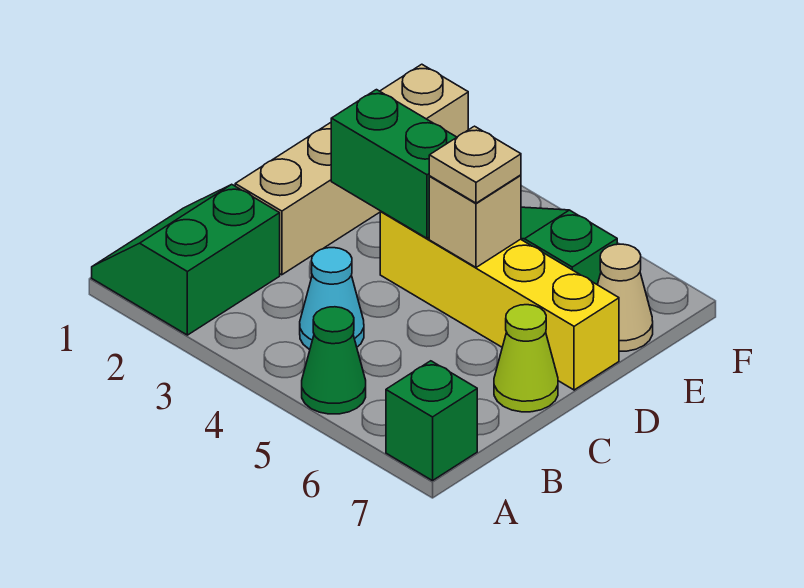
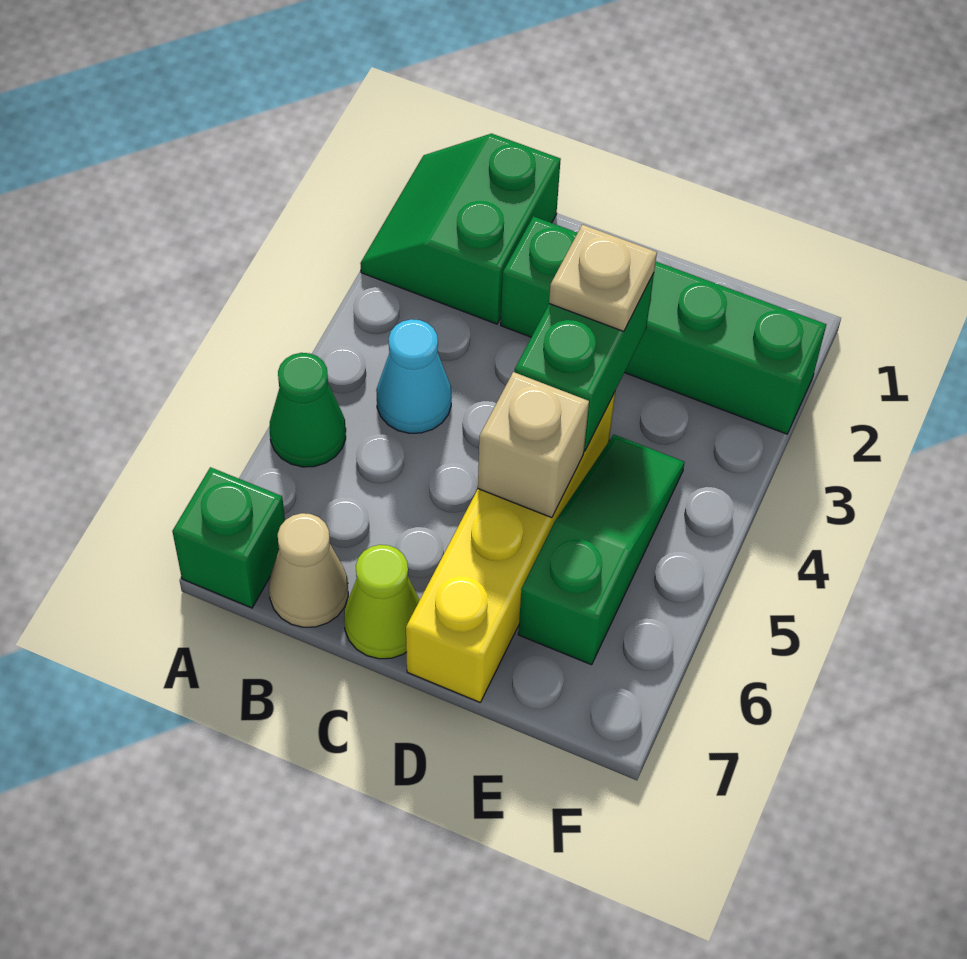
green 2x2 slope [92,184,280,335] -> green 2x2 slope turned to [360,134,561,324]
tan 1x4 brick [235,64,468,275] -> green 1x4 brick [501,216,826,434]
tan 1x1 plate [429,126,521,203] -> tan 1x1 plate moved to [549,225,657,331]
tan 1x1 cone [597,244,653,351] -> tan 1x1 cone moved to [269,513,348,627]

